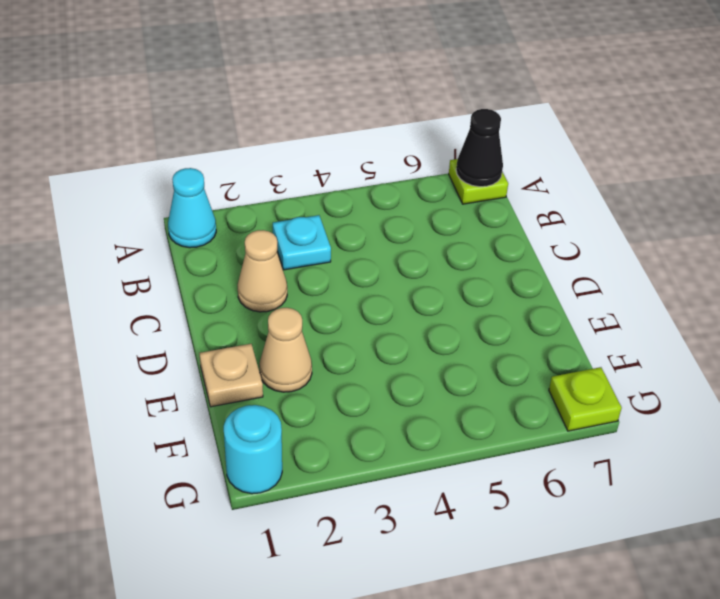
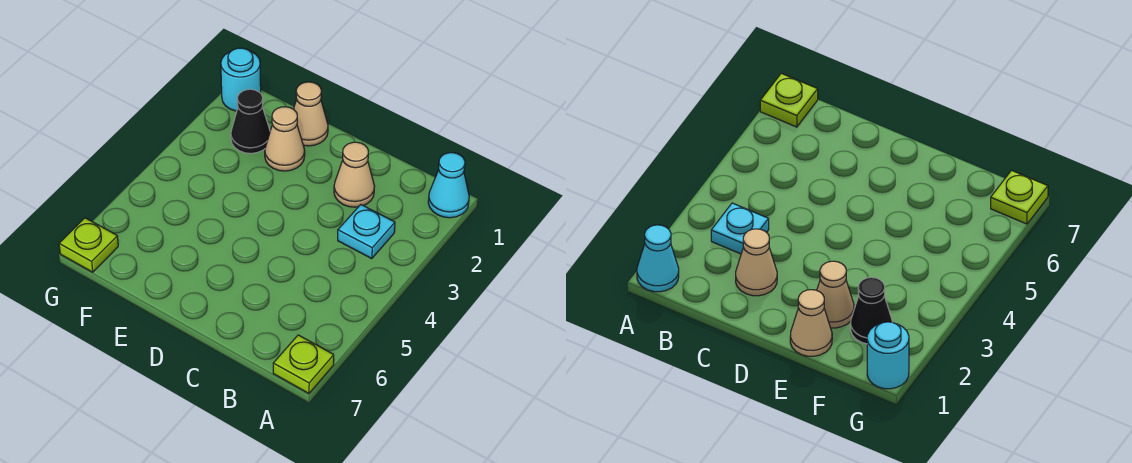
black 1x1 cone [456,109,503,187] -> black 1x1 cone moved to [231,89,270,153]
tan 1x1 plate [200,344,263,407] -> tan 1x1 cone [294,82,328,146]

